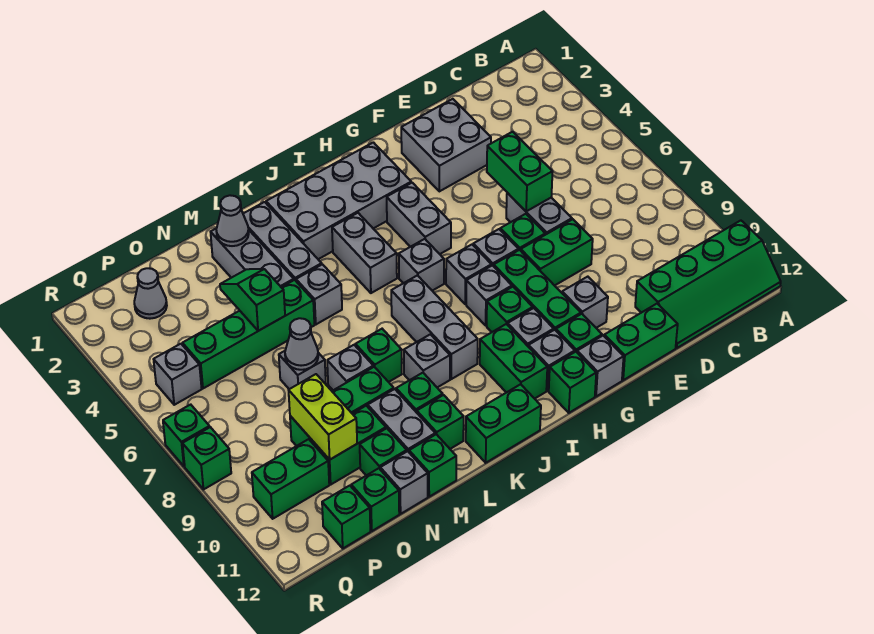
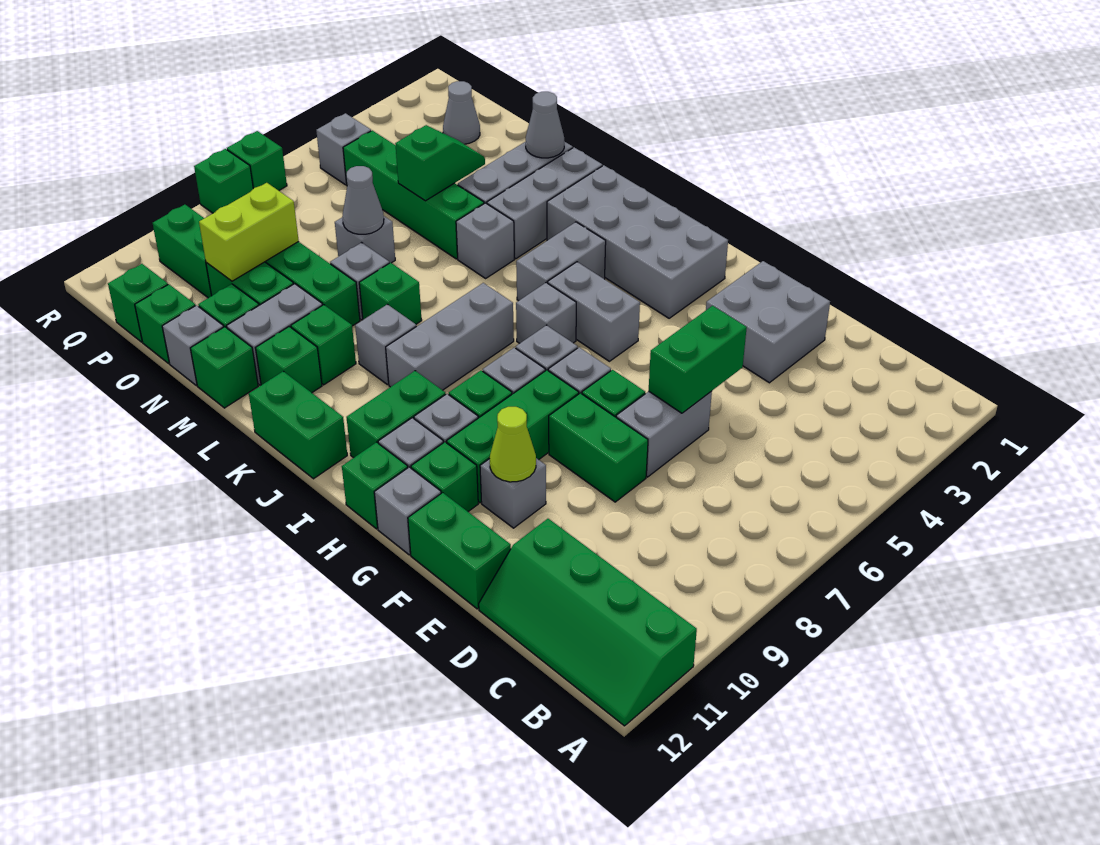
none -> lime 1x1 cone [490,407,536,482]
grey 1x2 brick [387,183,451,254] -> grey 1x2 brick turned to [548,262,640,361]

